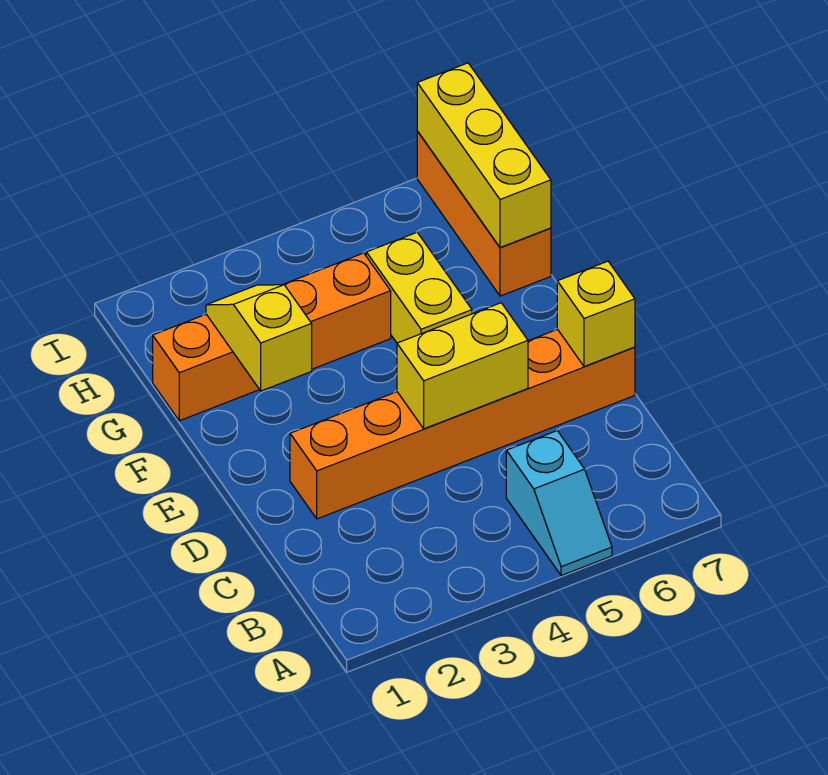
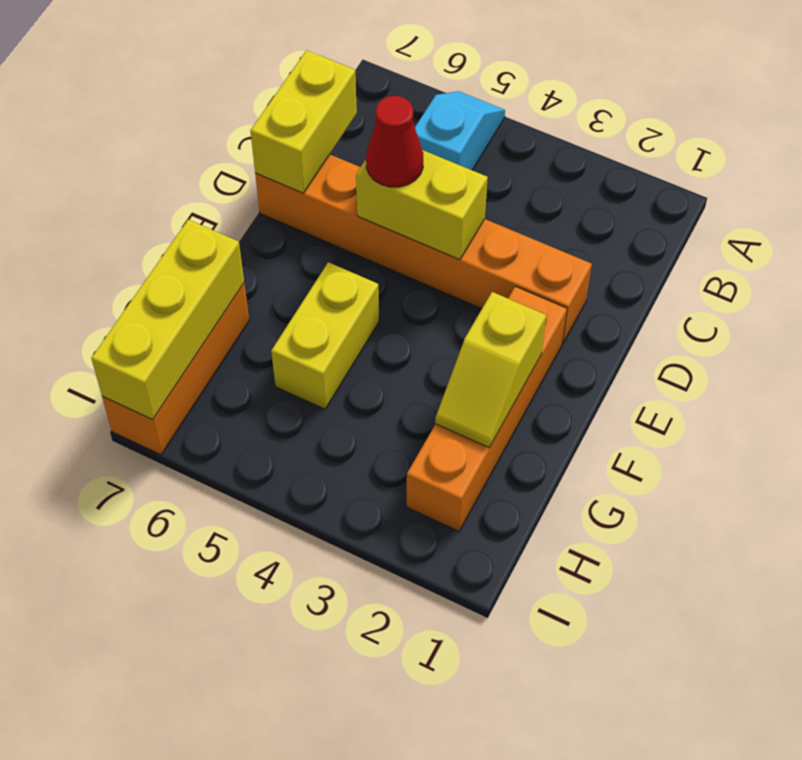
none -> red 1x1 cone [366,96,423,187]
yellow 1x1 brick [557,261,635,366] -> yellow 1x2 brick [250,50,357,193]
orange 1x4 brick [153,253,391,421] -> orange 1x4 brick turned to [407,286,567,531]

